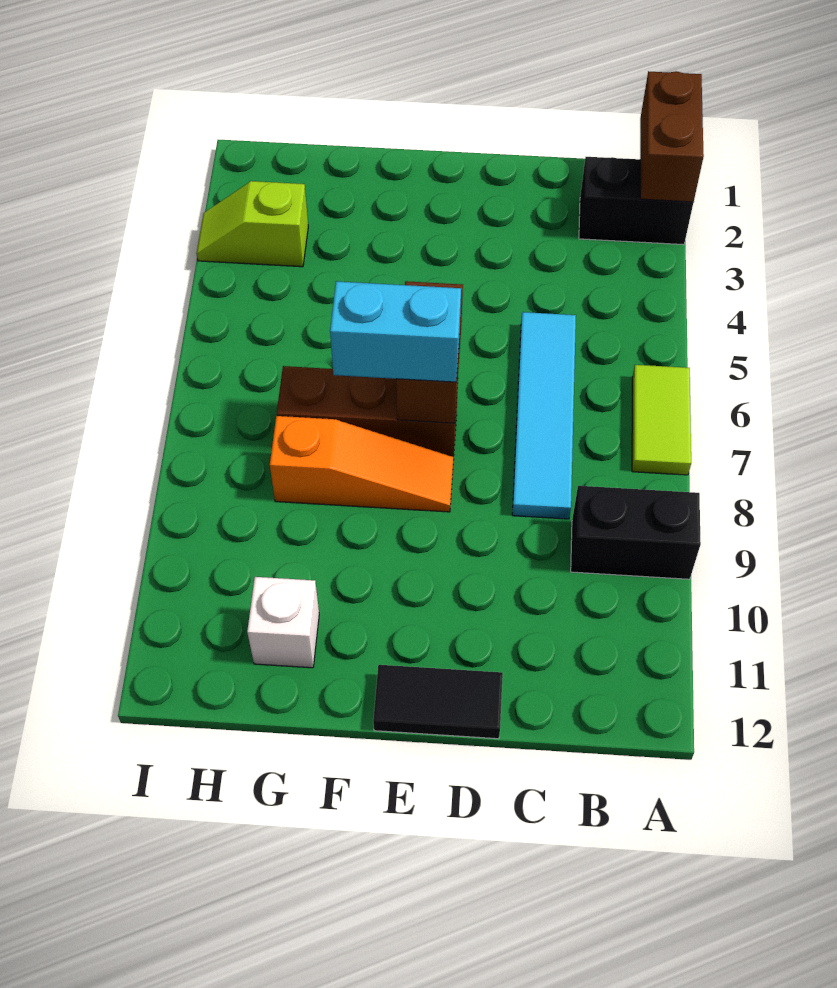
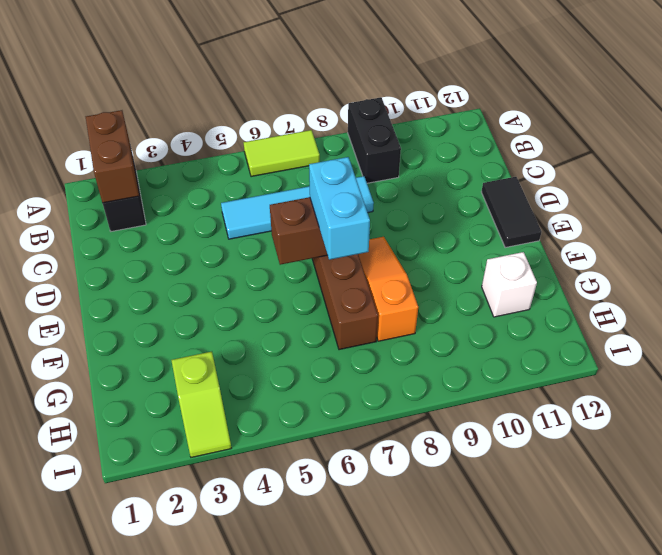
brown 1x2 brick [640,71,704,202] -> brown 1x2 brick turned to [86,110,139,203]

